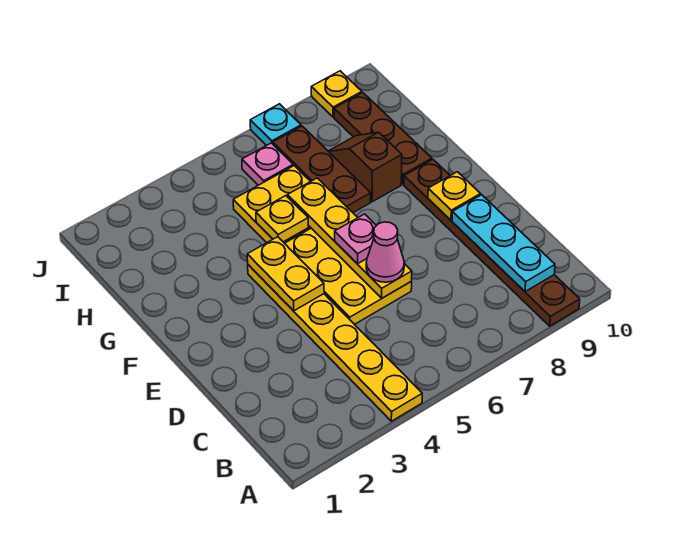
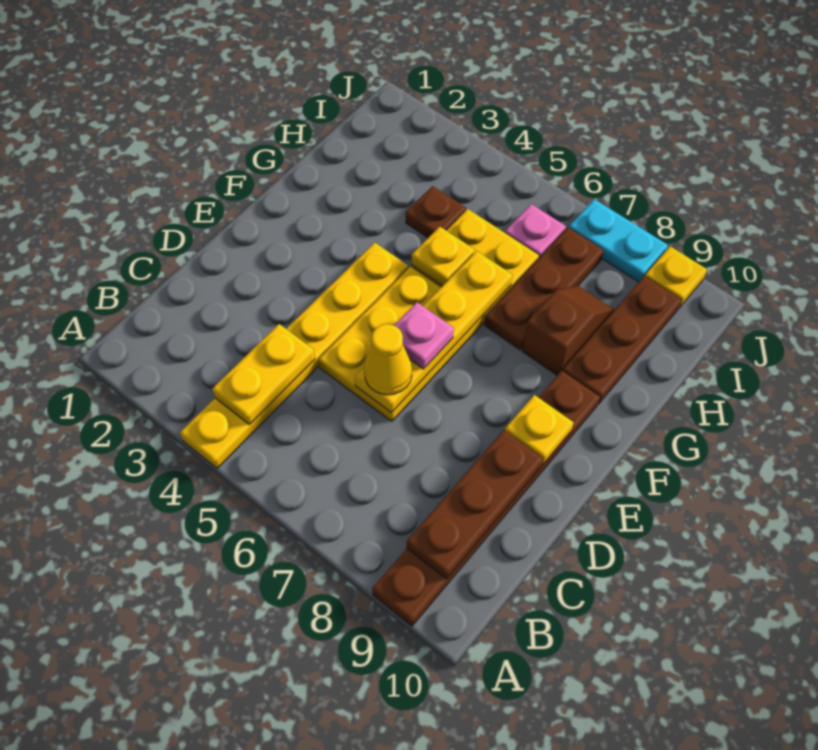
cyan 1x3 plate [452,195,555,292] -> brown 1x3 plate [407,430,543,579]
pink 1x1 cone [366,222,404,282] -> yellow 1x1 cone [364,324,412,395]
yellow 1x2 plate [247,237,324,311] -> yellow 1x2 plate moved to [212,324,315,425]
none -> brown 1x1 plate [405,186,466,238]
cyan 1x1 plate [250,104,301,146] -> cyan 1x2 plate [569,199,668,282]

